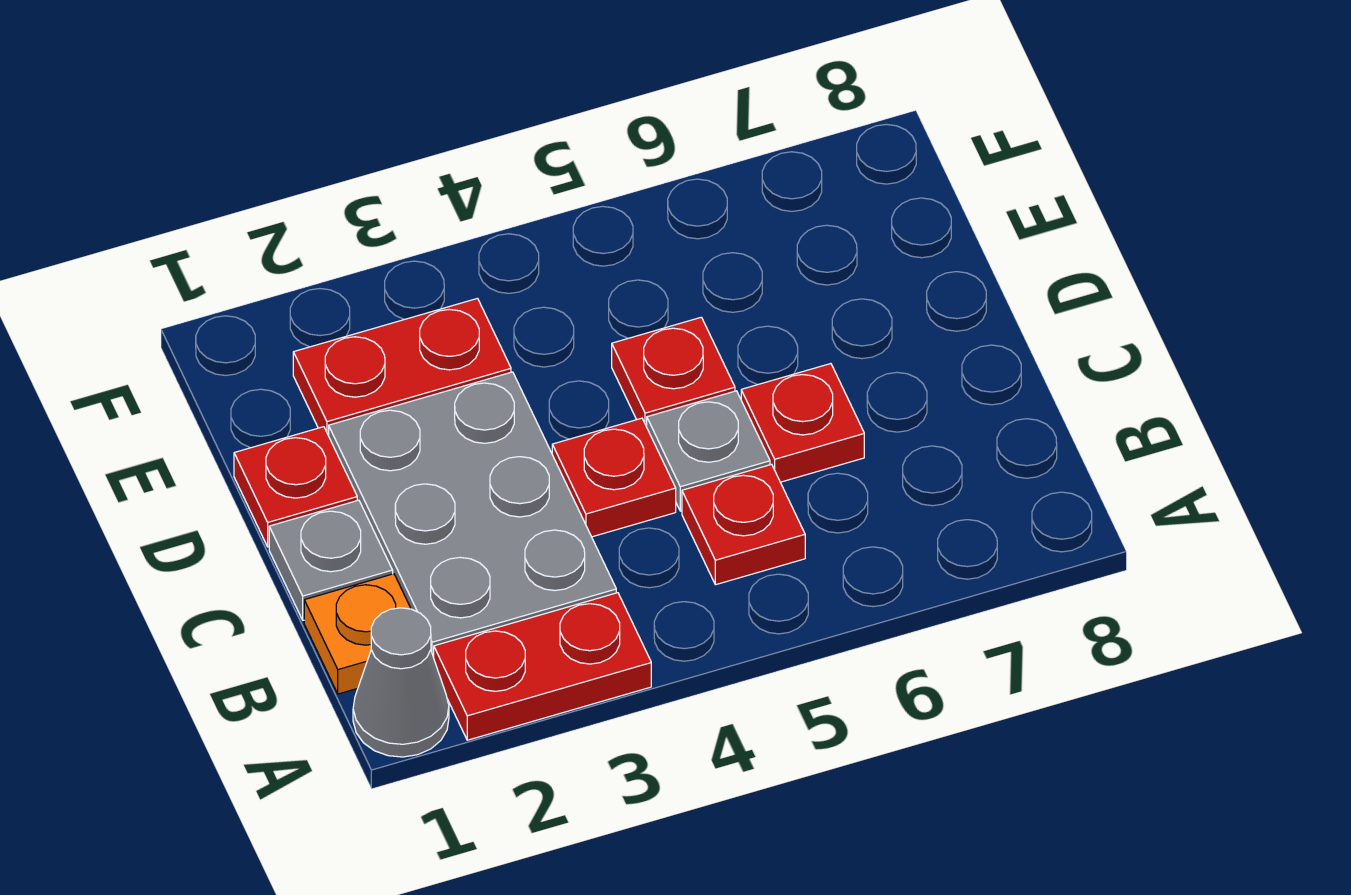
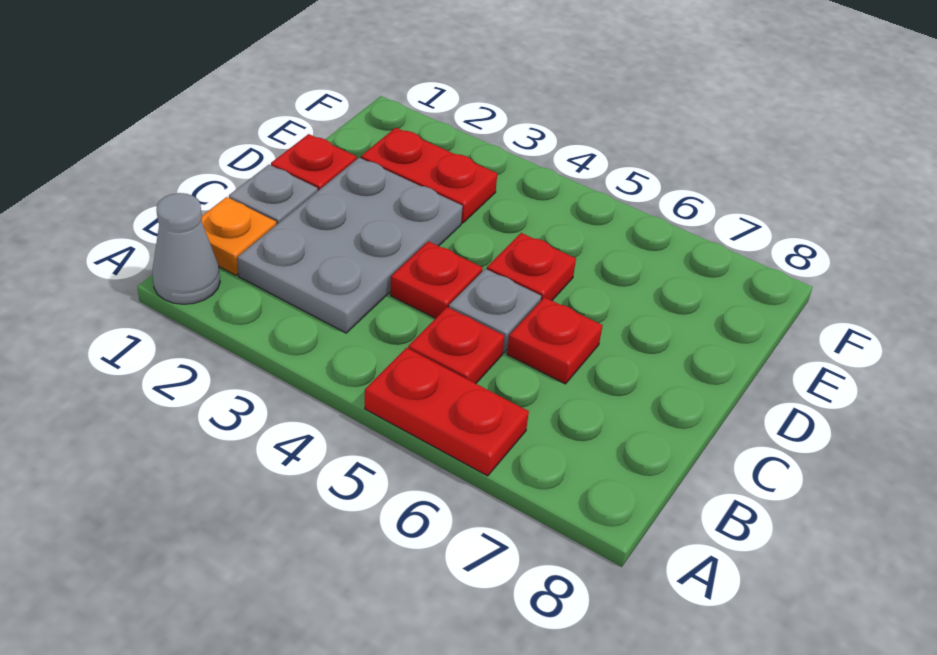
red 1x2 plate [434,593,651,740] -> red 1x2 plate moved to [365,348,529,476]

